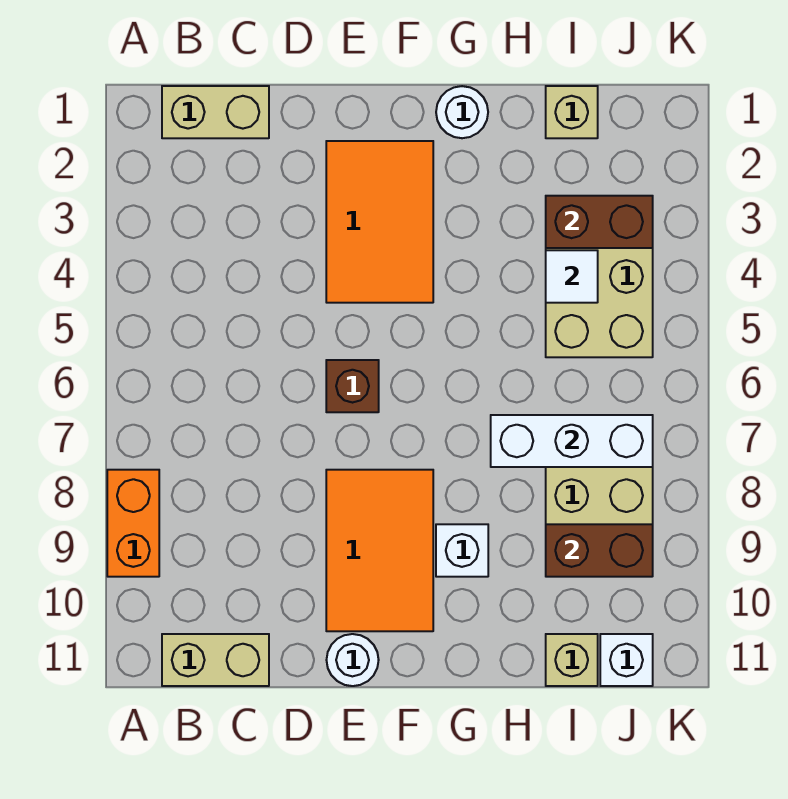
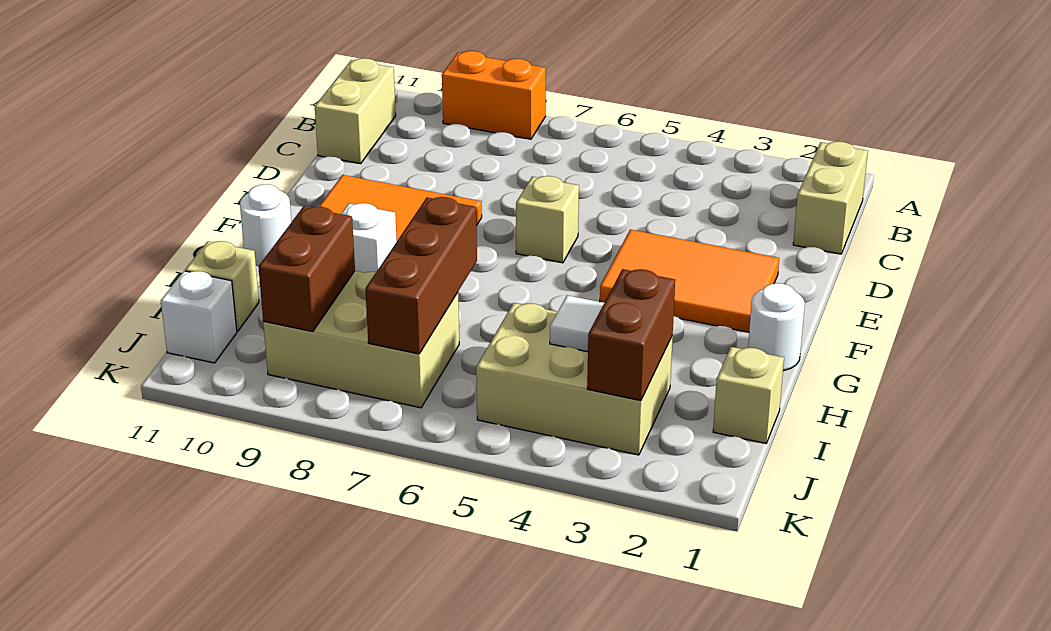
brown 1x1 brick [326,360,379,412] -> tan 1x1 brick [516,176,579,263]
white 1x1 round brick [327,634,379,686] -> white 1x1 round brick moved to [240,184,291,266]
white 1x3 brick [491,415,653,467] -> brown 1x3 brick [365,197,477,354]

